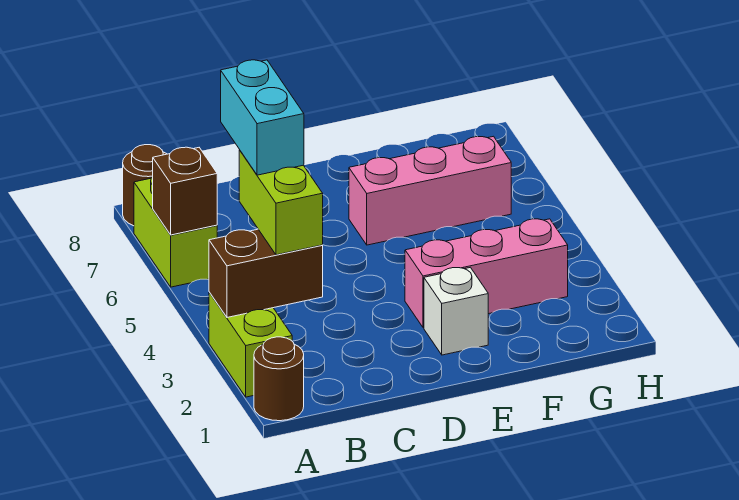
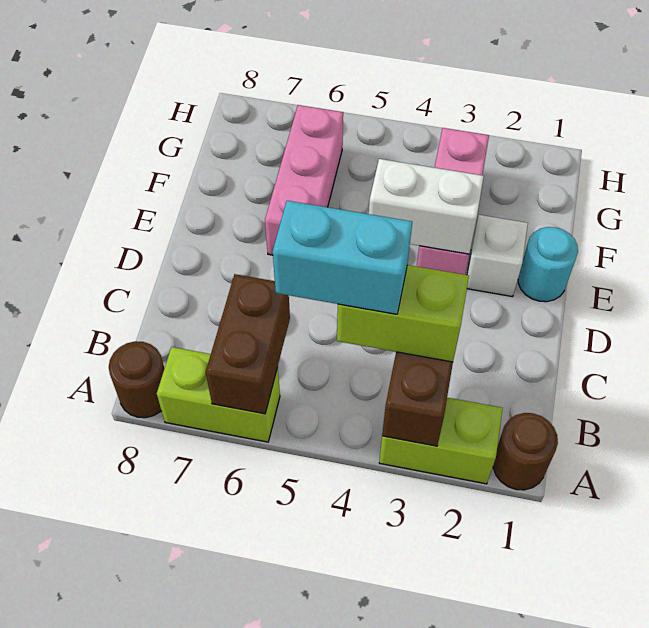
brown 1x1 brick [153,147,217,235] -> brown 1x2 brick [206,274,290,414]
none -> cyan 1x1 round brick [518,227,578,302]
none -> white 1x2 brick [369,159,484,254]

